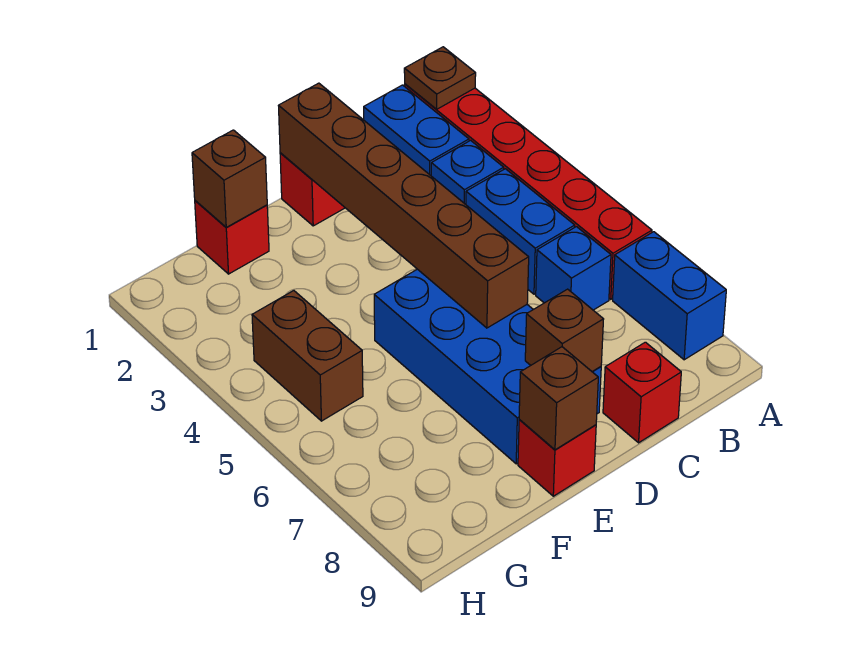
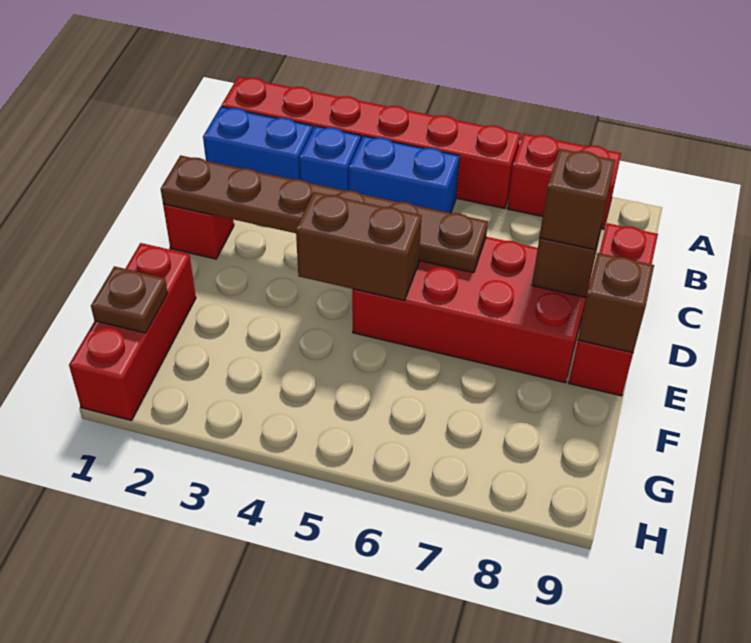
brown 1x1 plate [404,47,476,109] -> brown 1x1 plate moved to [91,266,168,333]
blue 1x2 brick [613,232,726,360] -> red 1x2 brick [507,134,621,229]
blue 1x1 brick [536,227,611,310] -> none
brown 1x6 brick [279,83,529,328] -> brown 1x6 plate [161,155,488,273]
blue 2x4 brick [374,269,601,464] -> red 2x4 brick [352,237,593,383]
red 1x1 brick [195,201,269,274] -> red 1x3 brick [69,243,196,421]
brown 1x1 brick [192,130,267,227] -> brown 1x1 brick moved to [539,149,616,250]
brown 1x2 brick [252,291,363,421] -> brown 1x2 brick moved to [296,192,422,301]

